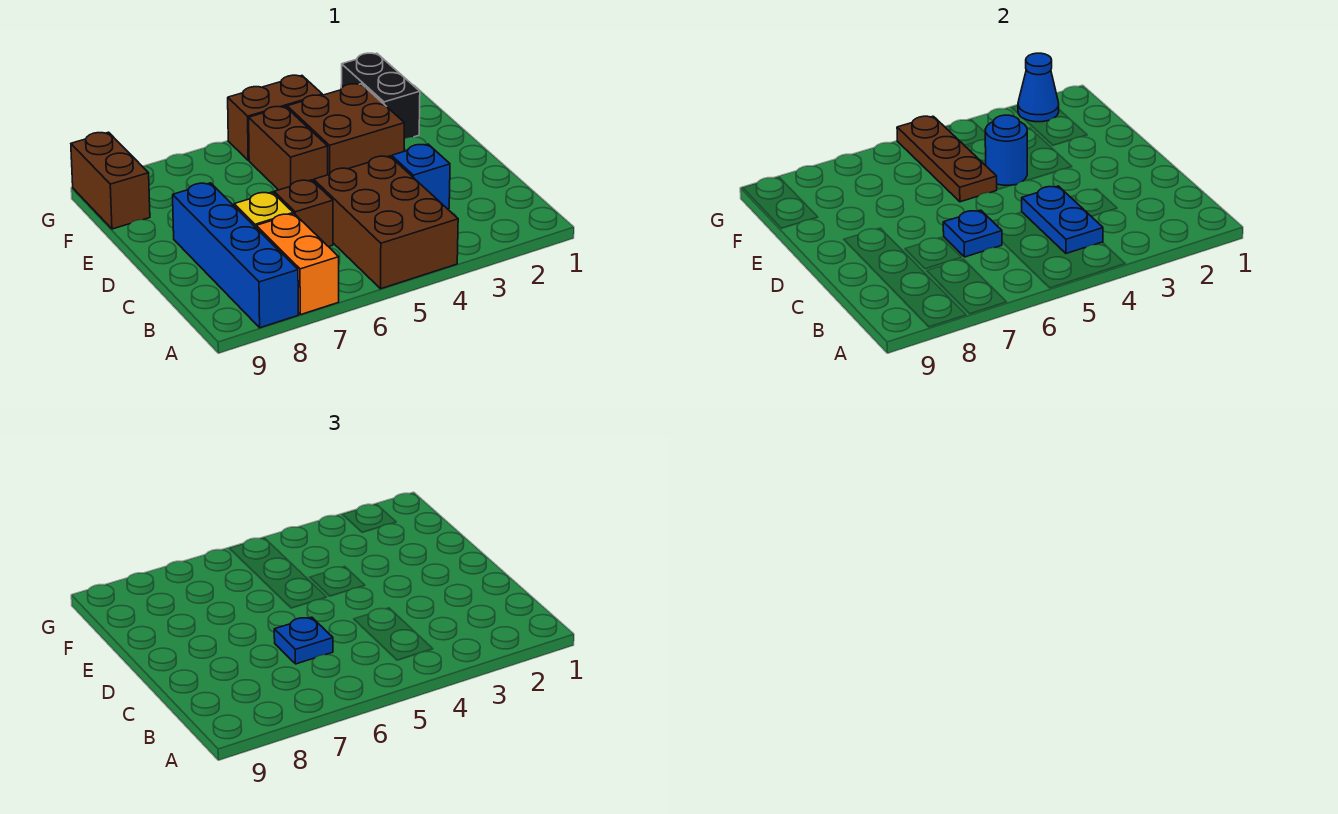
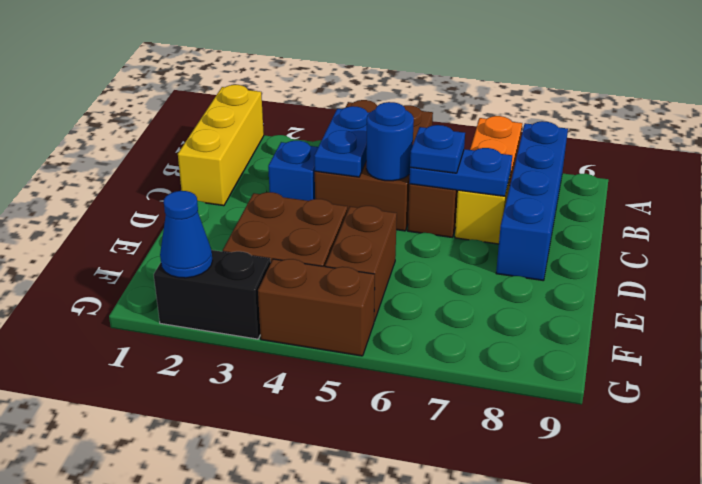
none -> yellow 1x3 brick [178,85,264,206]
blue 1x1 plate [943,210,1002,257] -> blue 1x2 plate [409,148,512,196]
blue 1x1 round brick [985,115,1027,185] -> blue 1x1 round brick moved to [366,102,414,181]
brown 1x3 plate [897,116,997,202] -> none
black 1x2 brick [341,53,420,139] -> black 1x2 brick turned to [154,250,271,339]
brown 1x2 brick [71,132,150,229] -> none

